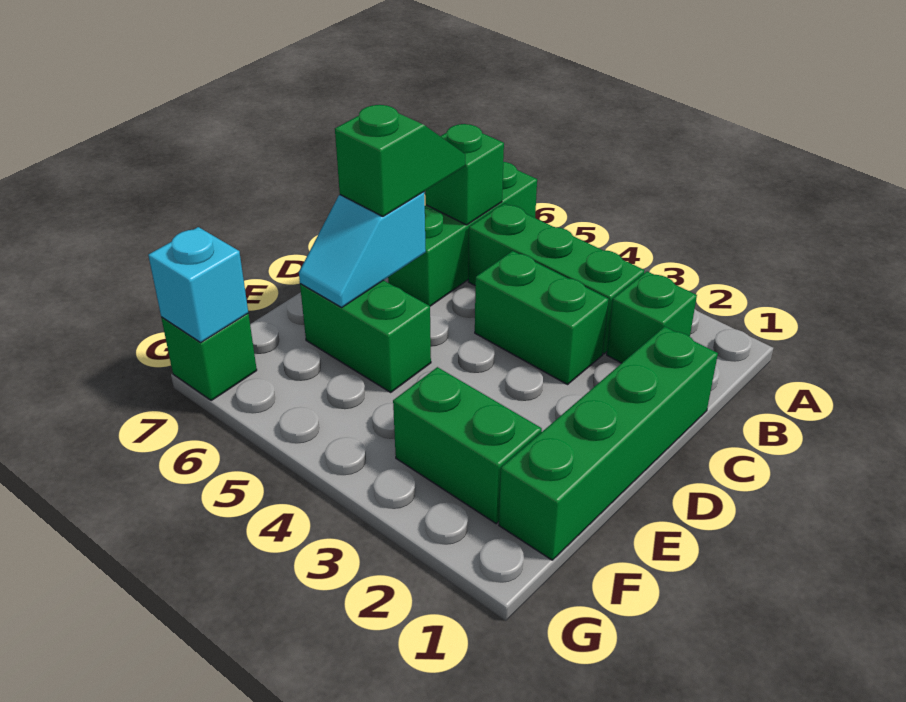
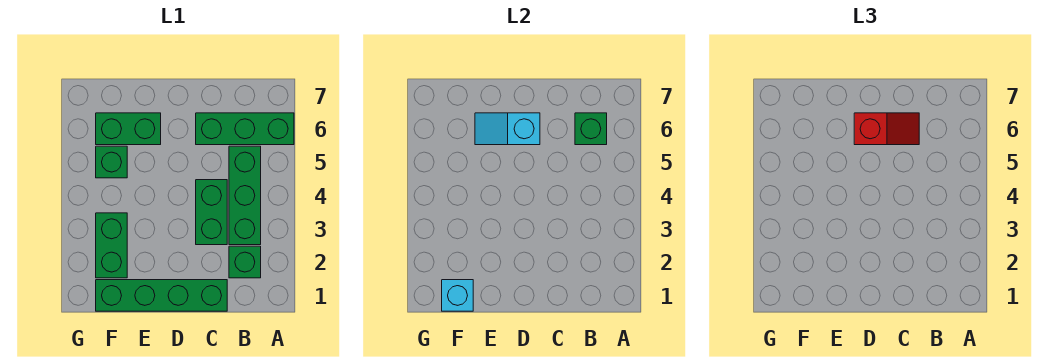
green 1x2 slope [335,105,465,216] -> red 1x2 slope [854,113,919,145]
green 1x2 brick [300,280,431,392] -> green 1x2 brick turned to [96,113,161,145]
green 1x1 brick [161,314,257,400] -> green 1x1 brick moved to [96,146,127,178]
cyan 1x1 brick [148,227,248,342] -> cyan 1x1 brick moved to [442,280,473,311]

